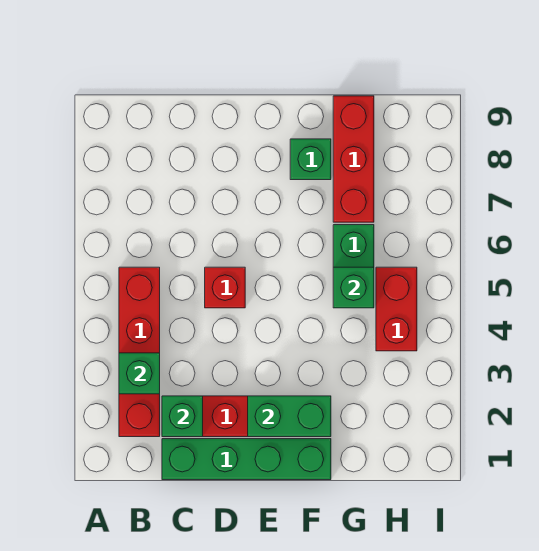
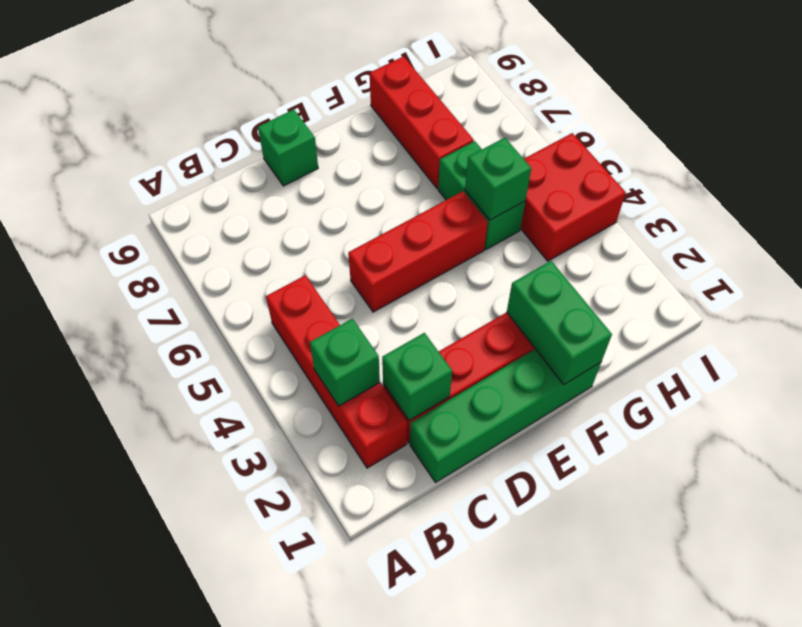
red 1x1 brick [205,267,245,308] -> red 1x3 brick [348,191,488,312]
green 1x2 brick [248,396,331,437] -> green 1x2 brick turned to [507,261,612,385]
green 1x1 brick [290,139,331,180] -> green 1x1 brick moved to [258,109,318,186]
red 1x2 brick [376,267,417,351] -> red 2x2 brick [520,133,626,261]

